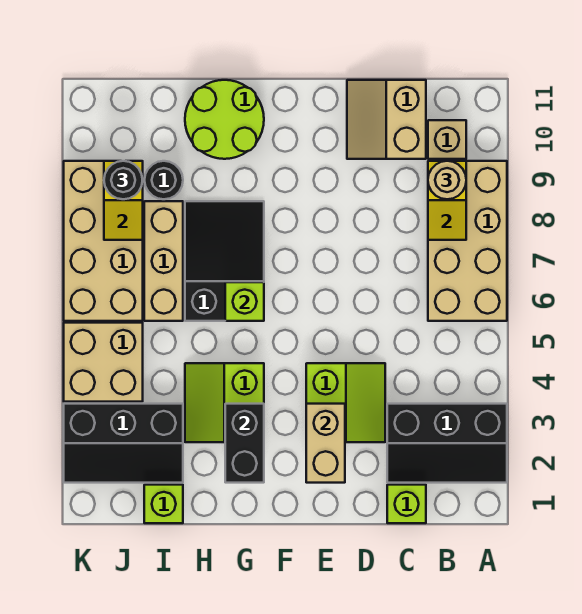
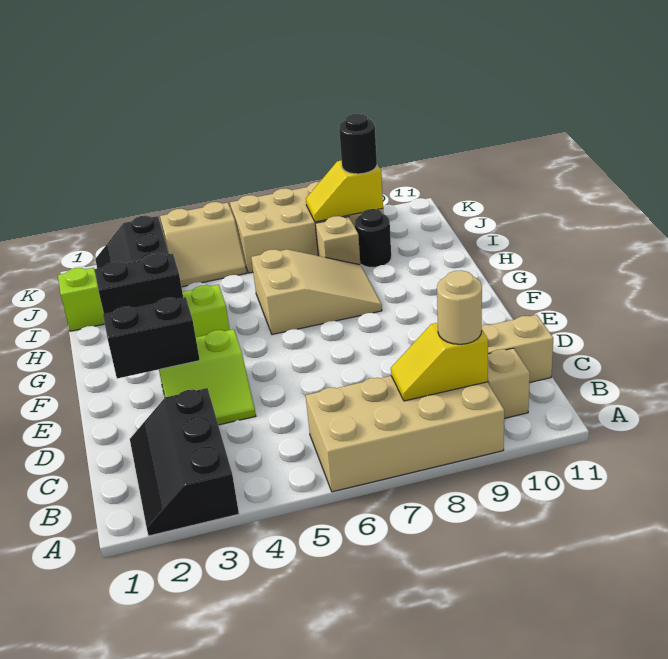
lime 1x1 brick [387,485,426,523] -> none
tan 1x2 brick [306,404,345,483] -> black 1x2 brick [103,297,200,378]
black 2x3 slope [185,201,264,321] -> tan 2x3 slope [251,249,382,335]
lime 1x1 brick [225,282,264,321] -> none
lime 2x2 round brick [185,80,264,159] -> none
tan 1x3 brick [144,201,183,321] -> tan 1x1 brick [315,216,360,265]
tan 2x2 brick [64,323,143,402] -> tan 2x2 slope [160,202,246,287]

